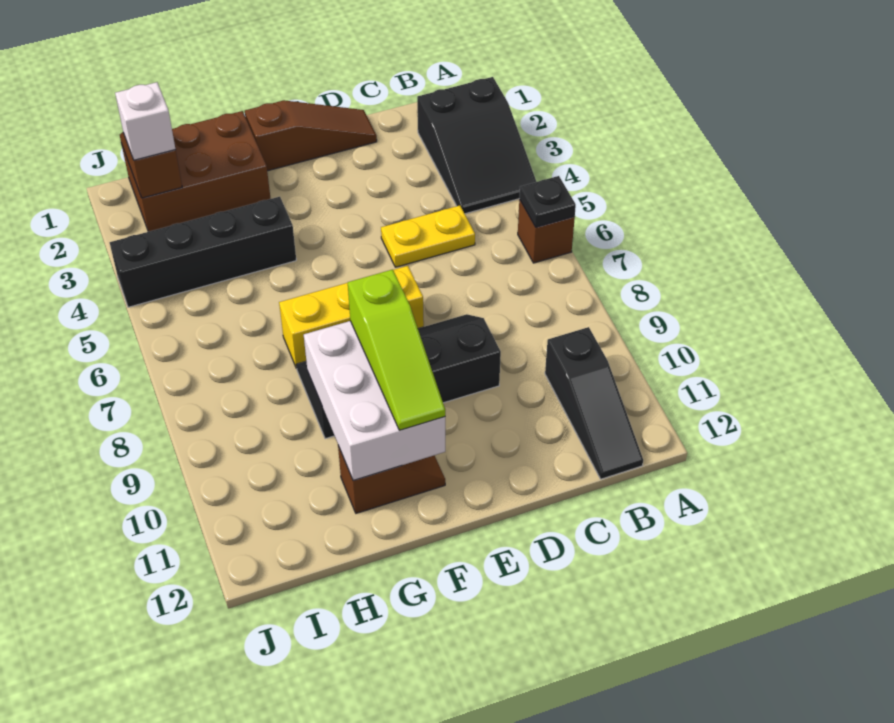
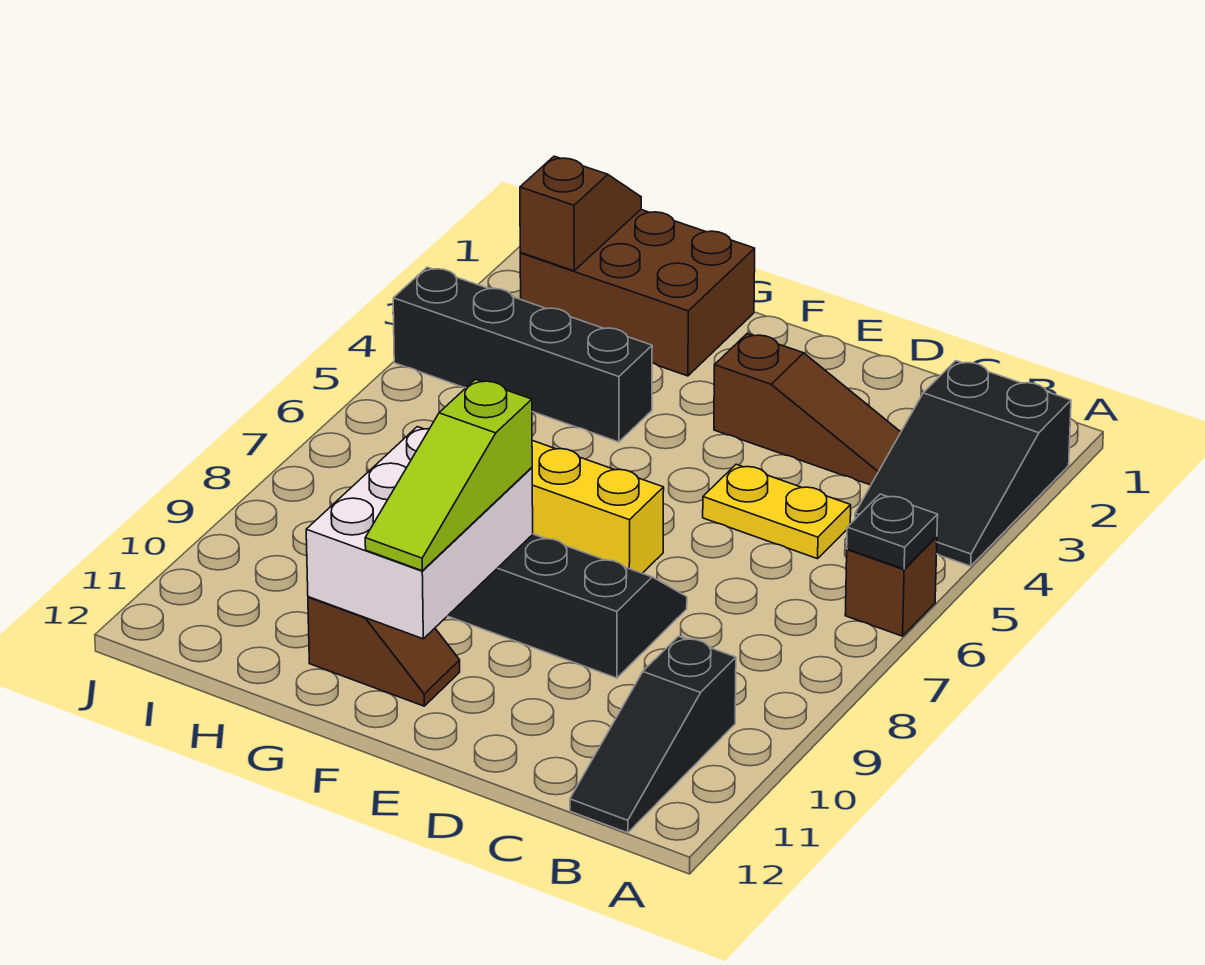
brown 1x3 slope [245,100,377,171] -> brown 1x3 slope moved to [714,333,901,485]
white 1x1 brick [115,82,176,160] -> none

